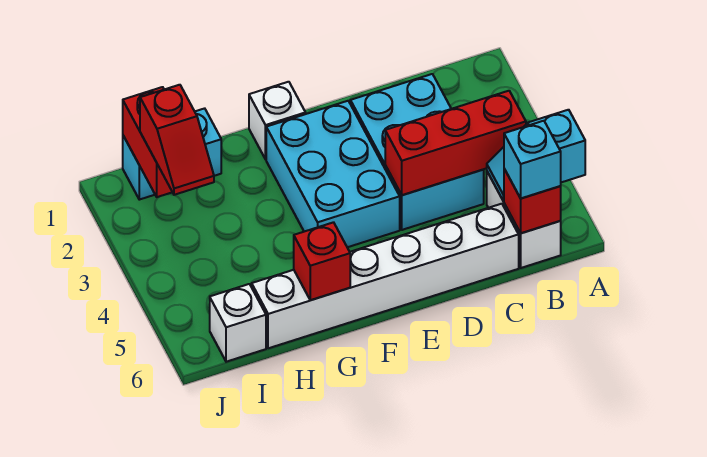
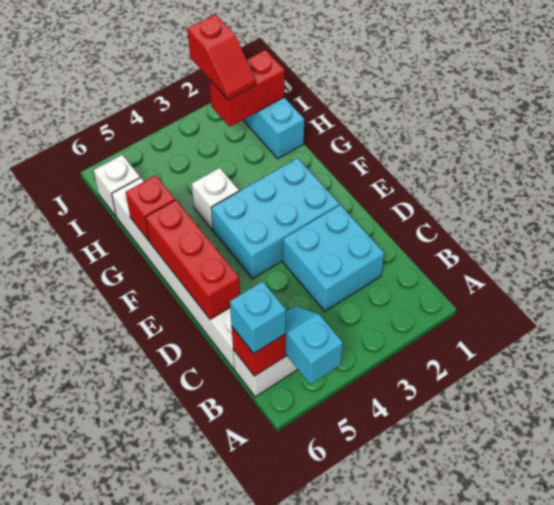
red 1x3 brick [385,91,526,195] -> red 1x3 brick moved to [146,200,240,319]
cyan 2x3 brick [350,74,484,230] -> cyan 2x2 brick [283,205,384,311]
white 1x1 brick [249,82,306,159] -> white 1x1 brick moved to [192,168,239,230]
red 1x2 slope [140,85,214,195] -> red 1x2 slope turned to [187,14,256,100]

